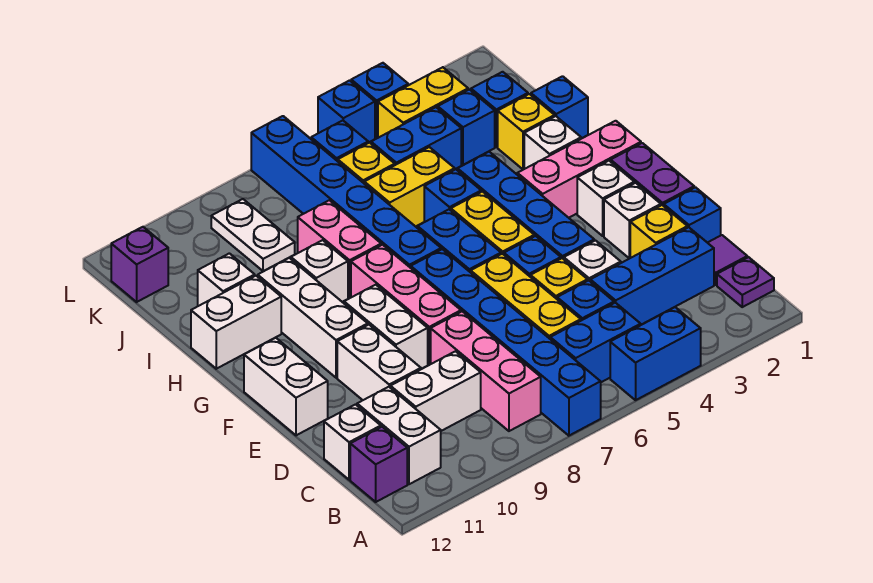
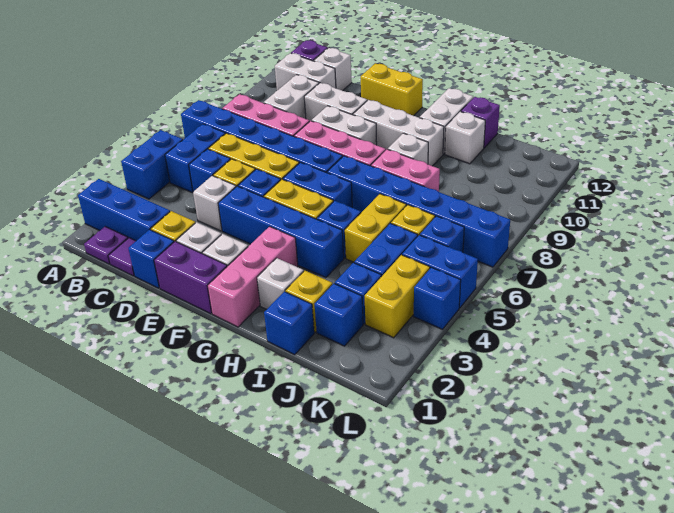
blue 1x3 brick [590,227,714,325] -> blue 1x3 brick turned to [78,179,170,241]
white 1x2 brick [244,338,328,435] -> yellow 1x2 brick [361,63,423,116]
white 1x2 plate [211,199,295,271] -> none
purple 1x1 brick [111,227,168,302] -> purple 1x1 brick moved to [461,97,500,148]
blue 1x1 brick [318,80,375,143] -> blue 1x2 brick [402,235,478,308]

